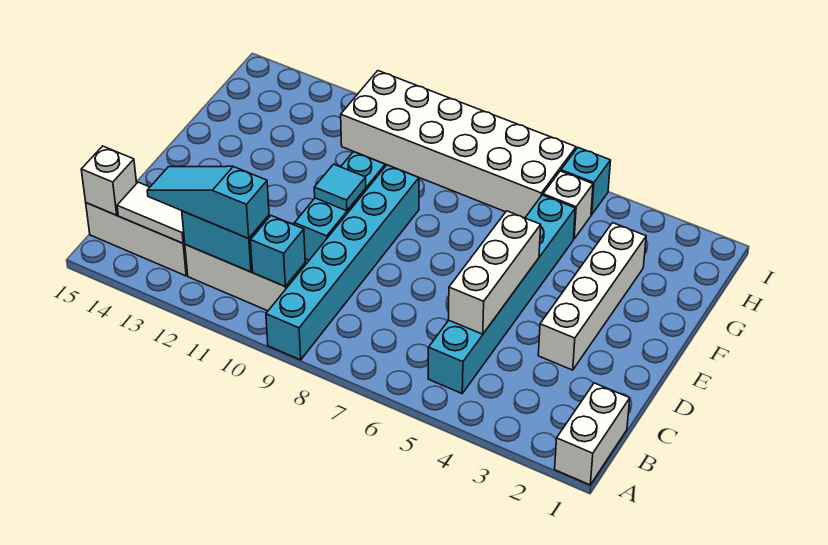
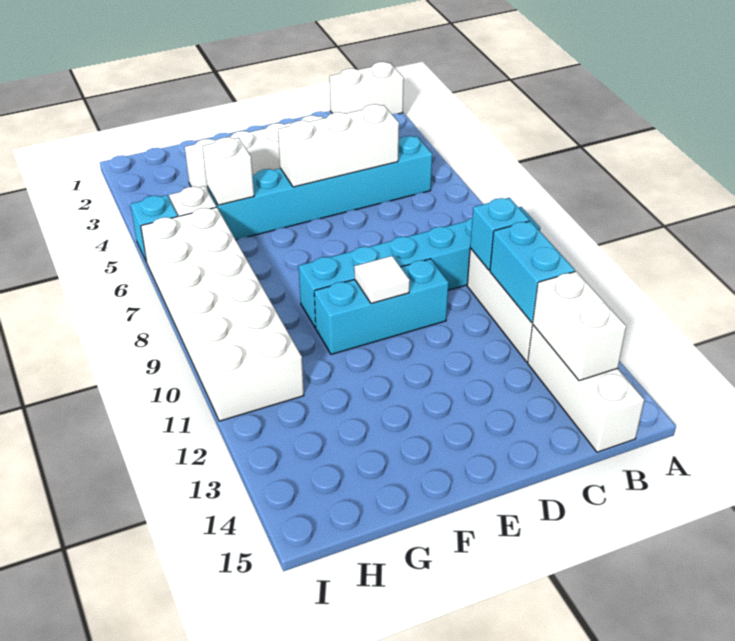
cyan 1x3 slope [147,166,269,238] -> none
white 1x2 tile [117,182,185,243] -> white 1x2 brick [533,271,626,381]
white 1x1 brick [81,146,137,215] -> white 1x1 brick moved to [203,137,254,205]
cyan 1x1 tile [314,164,366,211] -> white 1x1 tile [354,256,410,303]

